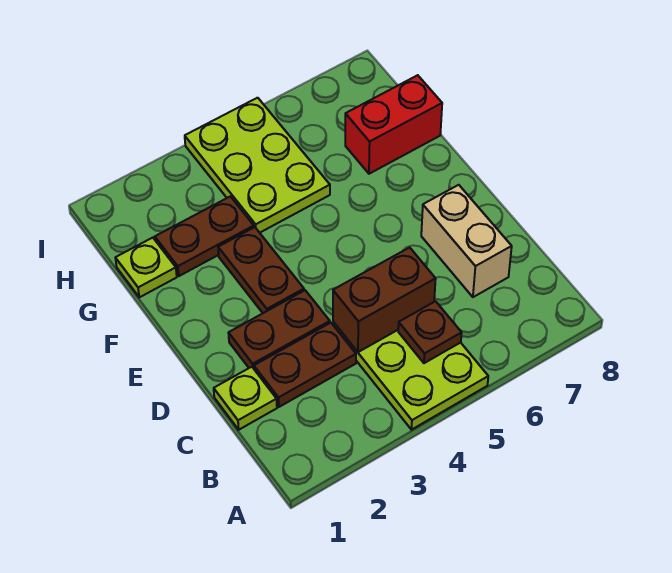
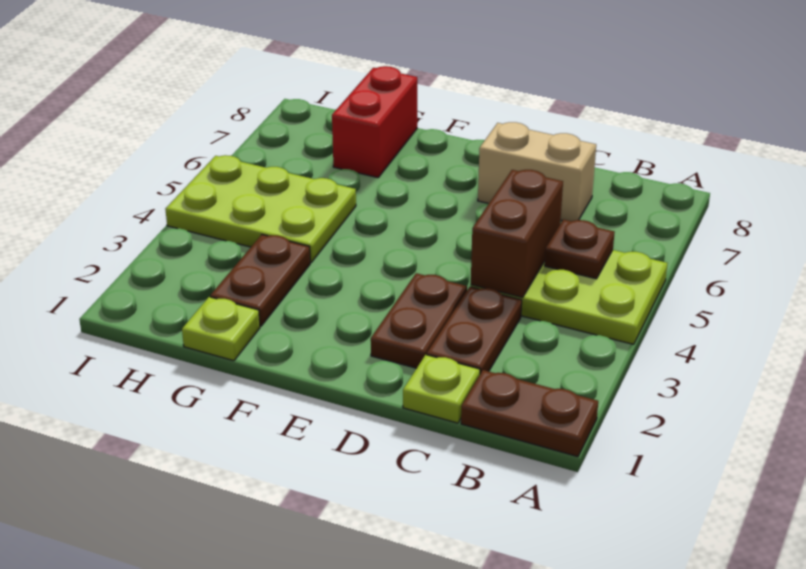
brown 1x2 plate [218,227,304,313] -> brown 1x2 plate moved to [461,370,598,457]

